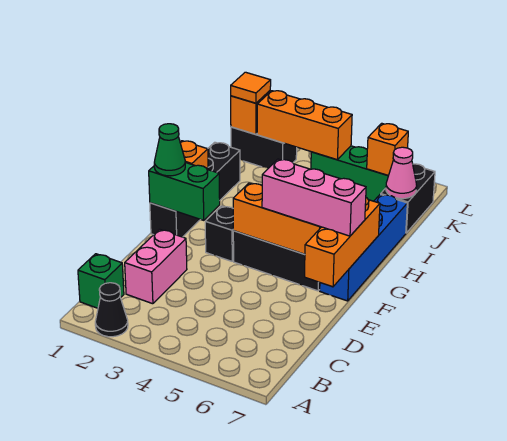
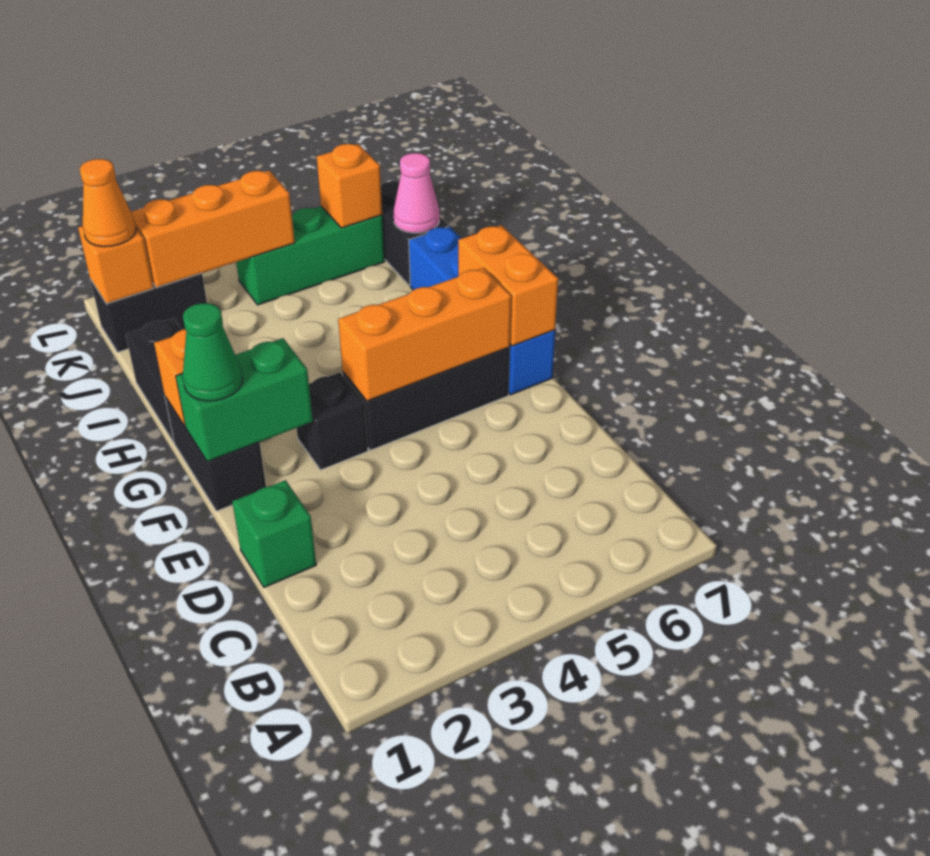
black 1x1 cone [95,283,128,337] -> none
green 1x1 brick [78,254,124,308] -> green 1x1 brick moved to [232,480,316,587]
pink 1x2 brick [125,229,187,304] -> none
orange 1x3 brick [305,198,380,287] -> orange 1x2 brick [458,225,558,346]
pink 1x3 brick [262,159,366,236] -> none
orange 1x1 tile [231,72,271,103] -> orange 1x1 cone [80,159,136,247]

